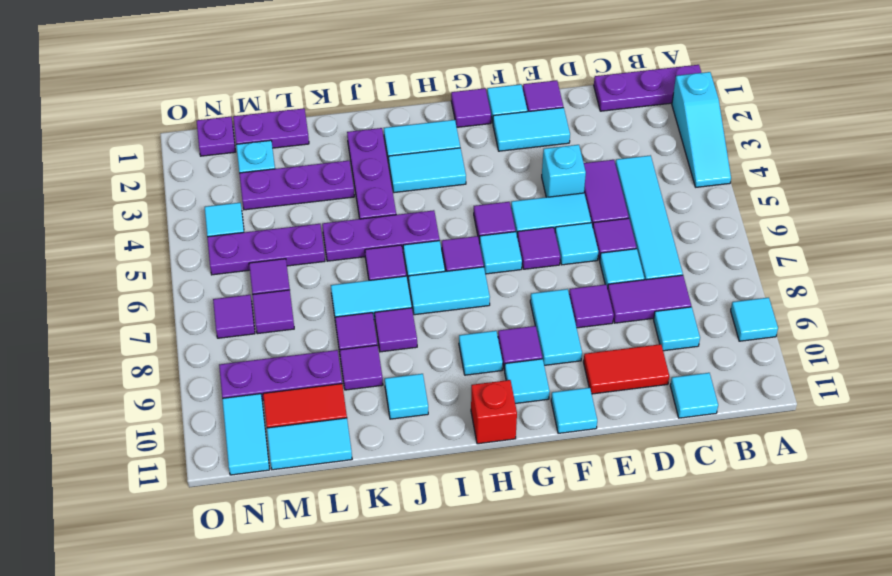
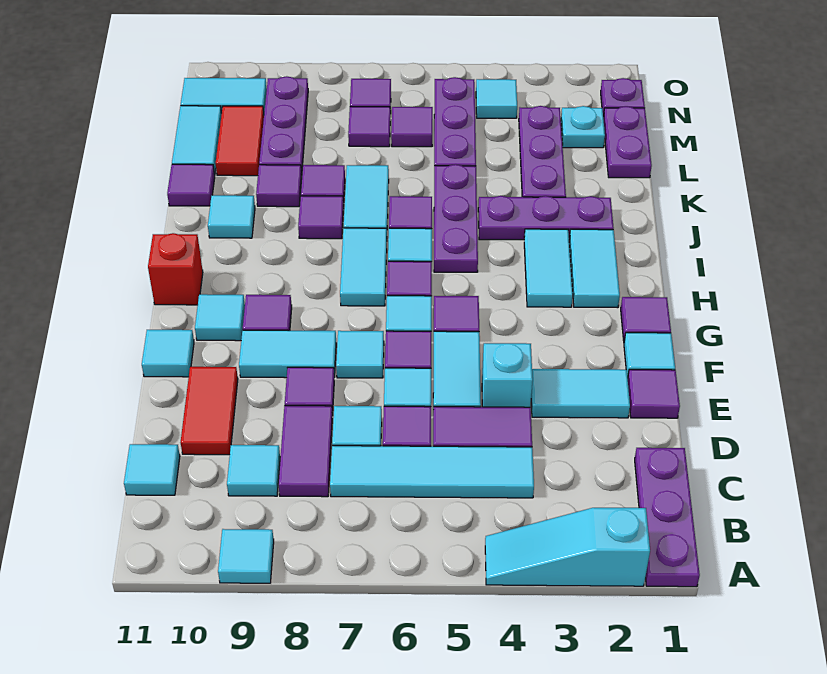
cyan 1x2 tile [493,108,570,151] -> cyan 1x2 tile turned to [531,369,630,418]
cyan 1x1 tile [459,331,503,375] -> cyan 1x1 tile moved to [336,331,384,378]
none -> purple 1x1 tile [167,164,215,206]

